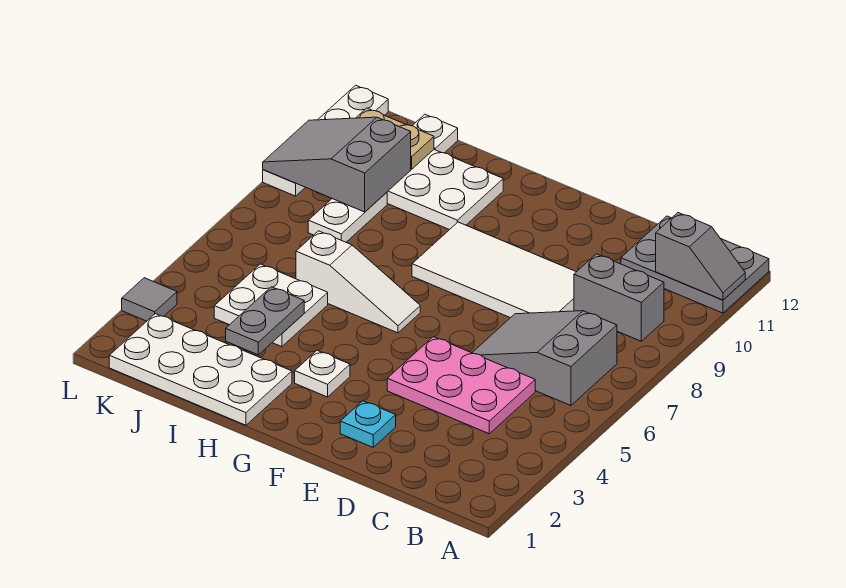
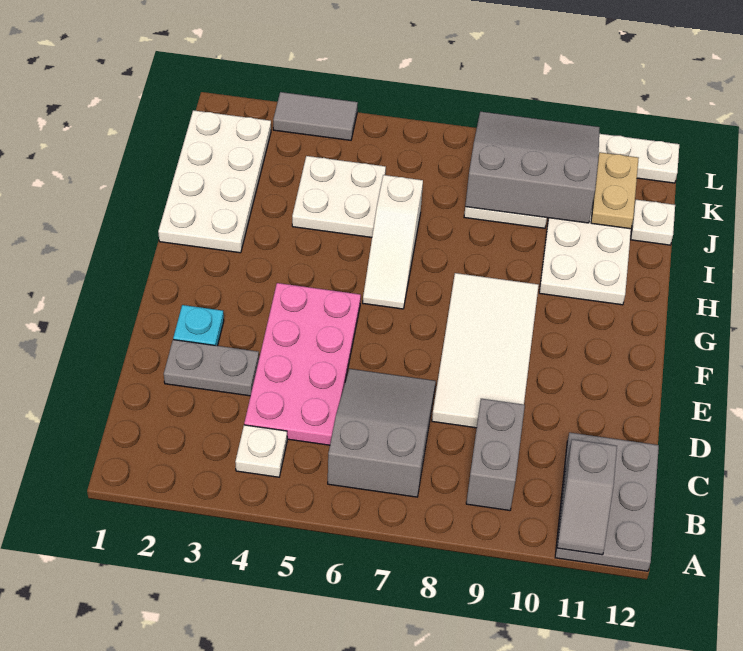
pink 2x3 plate [387,337,535,434] -> pink 2x4 plate [244,283,361,445]
white 1x1 plate [295,350,350,397] -> white 1x1 plate moved to [235,425,287,477]
grey 1x2 plate [226,287,304,355] -> grey 1x2 plate moved to [164,340,259,396]
grey 2x3 slope [263,117,411,212] -> grey 3x3 slope [465,111,599,223]
grey 1x1 tile [122,278,177,321] -> grey 1x2 tile [273,92,358,140]

